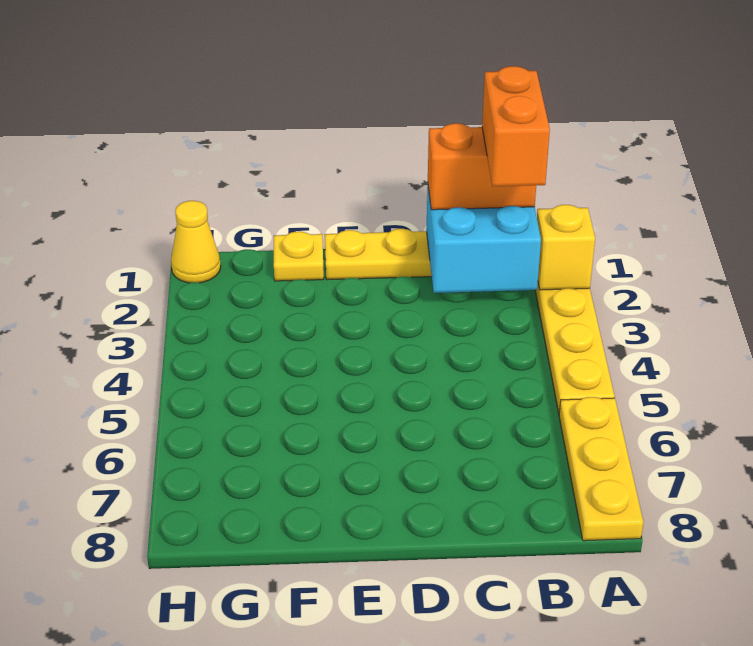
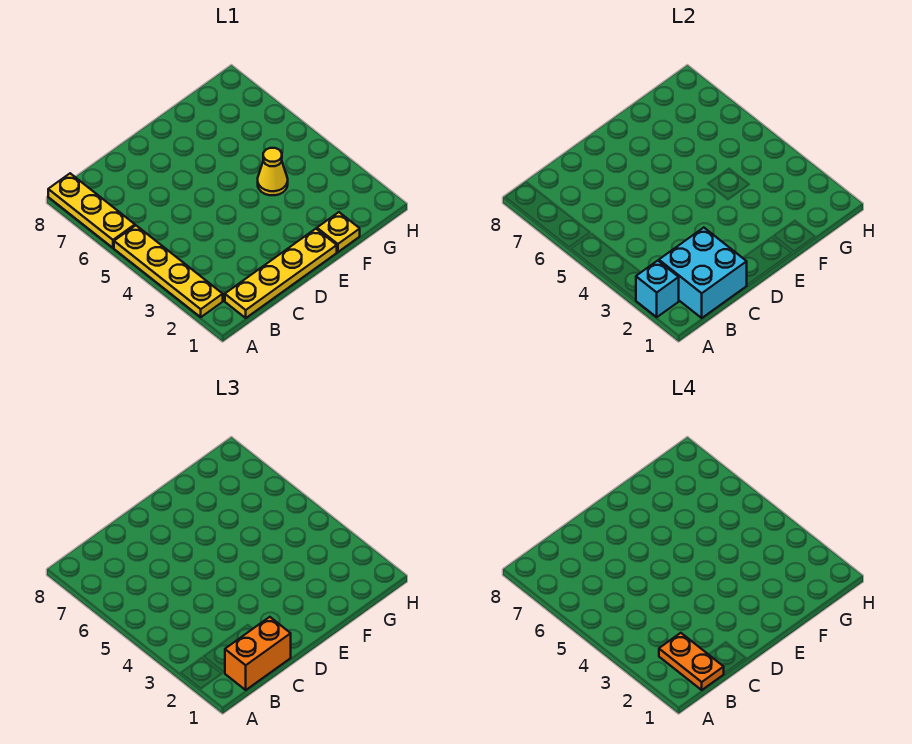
yellow 1x1 brick [537,205,595,290] -> cyan 1x1 brick [636,261,679,317]
orange 1x2 brick [482,66,550,187] -> orange 1x2 plate [659,633,724,690]
yellow 1x1 cone [171,201,221,283] -> yellow 1x1 cone moved to [258,148,288,195]

